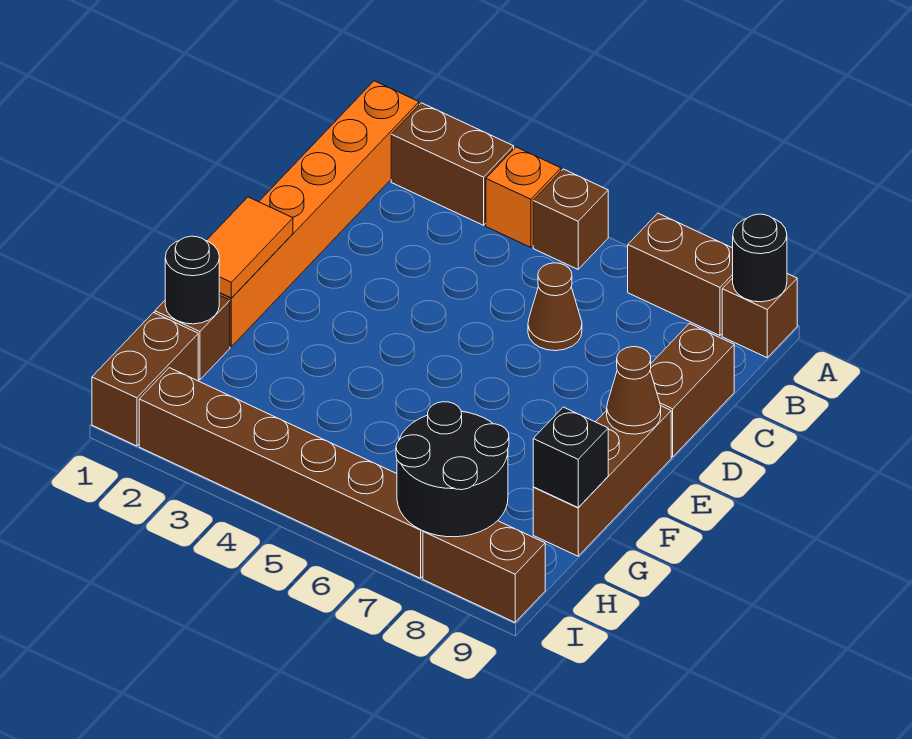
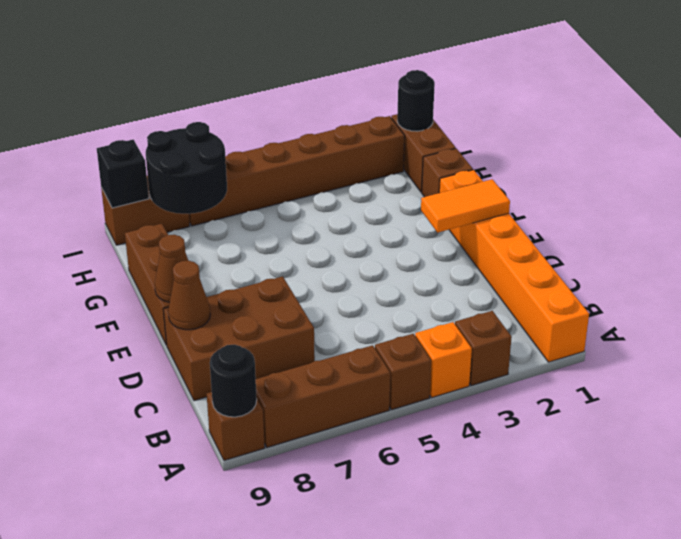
brown 1x2 brick [391,103,514,225] -> brown 1x1 brick [455,311,512,386]
brown 1x2 brick [628,213,733,336] -> brown 1x3 brick [256,345,390,447]
brown 1x1 cone [528,263,582,351] -> brown 1x1 cone moved to [168,261,210,330]
brown 1x2 brick [650,324,734,457] -> brown 2x3 brick [163,276,315,401]
orange 1x2 tile [206,197,293,298] -> orange 1x2 tile turned to [421,179,510,233]
black 1x1 round brick [165,236,219,324] -> black 1x1 round brick moved to [397,70,435,131]
black 1x1 brick [533,407,608,507] -> black 1x1 brick moved to [97,140,149,208]

